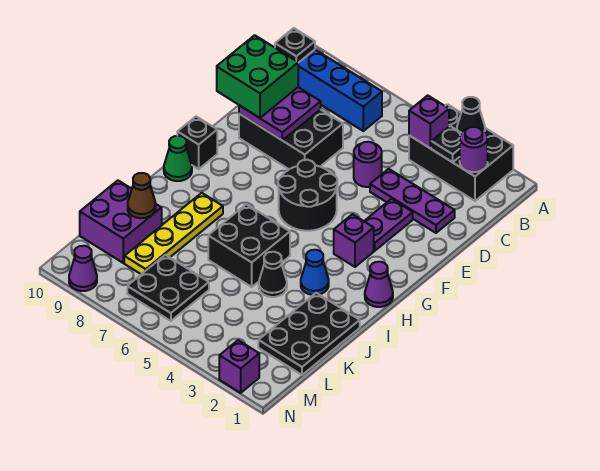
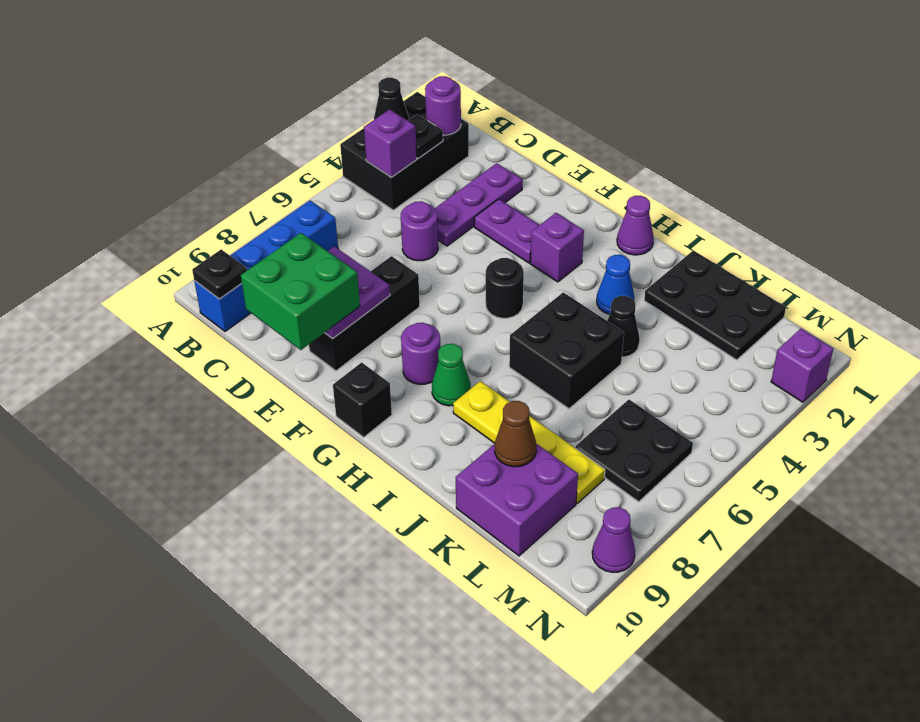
black 2x3 brick [239,109,343,169] -> black 1x3 brick [309,256,420,371]
black 2x2 round brick [278,160,337,231] -> black 1x1 round brick [486,258,524,318]
none -> purple 1x1 round brick [401,323,440,384]
green 1x1 cone [164,136,192,181] -> green 1x1 cone moved to [432,344,471,406]

